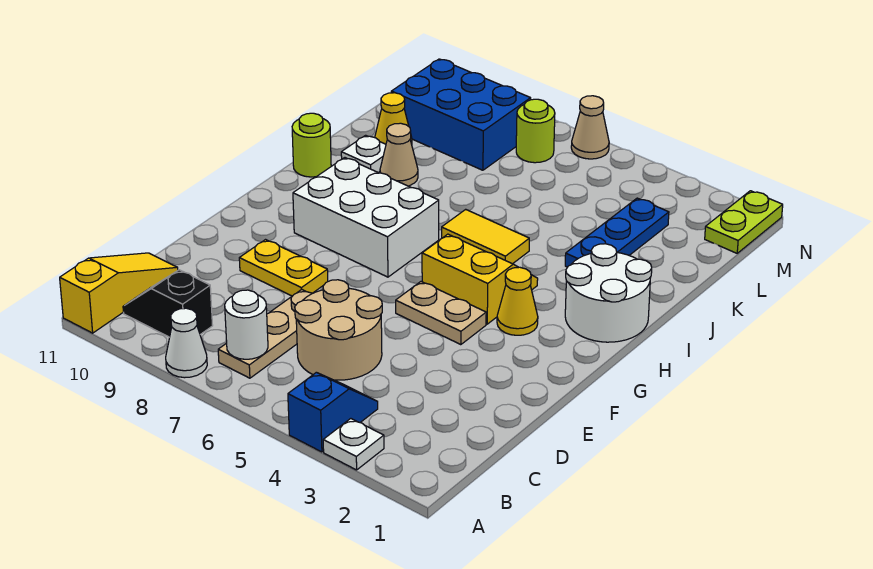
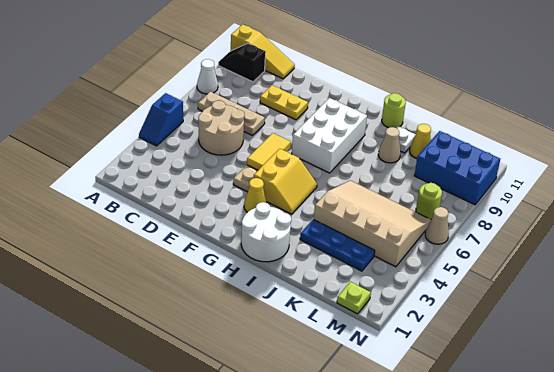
white 1x1 plate [323,419,384,470] -> none
blue 1x2 slope [288,372,378,452] -> blue 1x2 slope turned to [139,93,183,146]
white 1x1 round brick [225,290,268,359] -> none
black 1x2 slope [123,270,213,337] -> black 1x2 slope turned to [218,43,266,82]
yellow 1x2 plate [239,240,328,296] -> yellow 1x2 plate turned to [260,85,308,120]
yellow 1x2 tile [442,209,529,264] -> yellow 1x2 tile moved to [247,133,291,170]
none -> tan 3x4 slope [314,181,431,267]
blue 2x3 brick [391,59,531,170] -> blue 2x3 brick turned to [414,131,500,205]
lime 1x2 plate [705,191,783,253] -> lime 1x1 plate [337,282,371,314]

